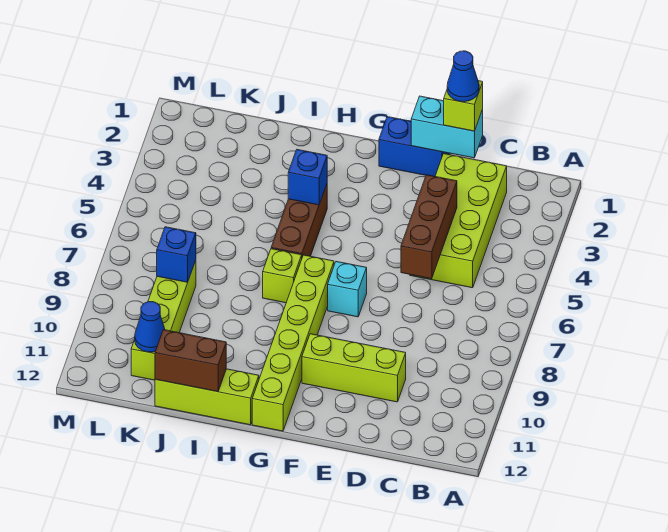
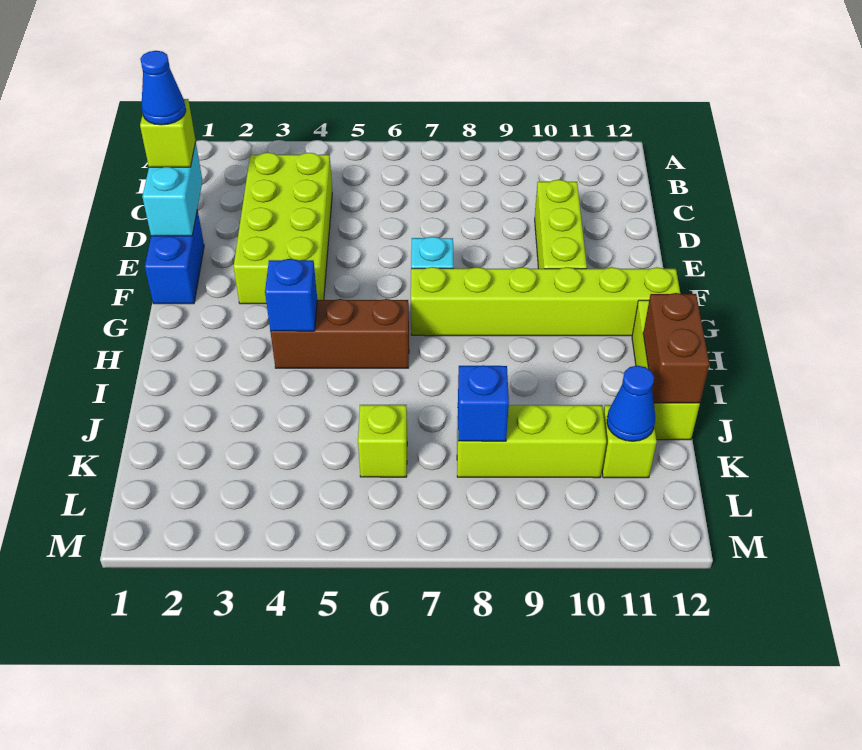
lime 2x4 brick [410,154,507,288] -> lime 2x4 brick turned to [234,153,332,304]
brown 1x3 brick [401,175,457,279] -> none
lime 1x1 brick [263,249,302,303] -> lime 1x1 brick moved to [358,405,407,477]

